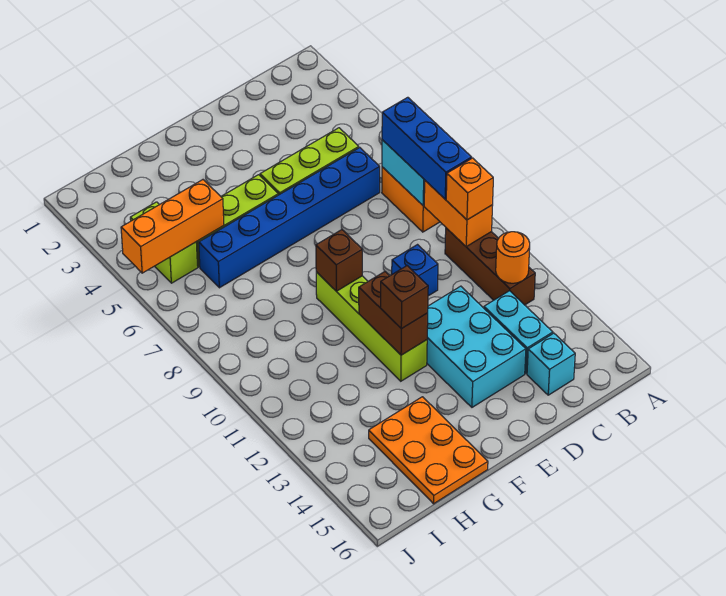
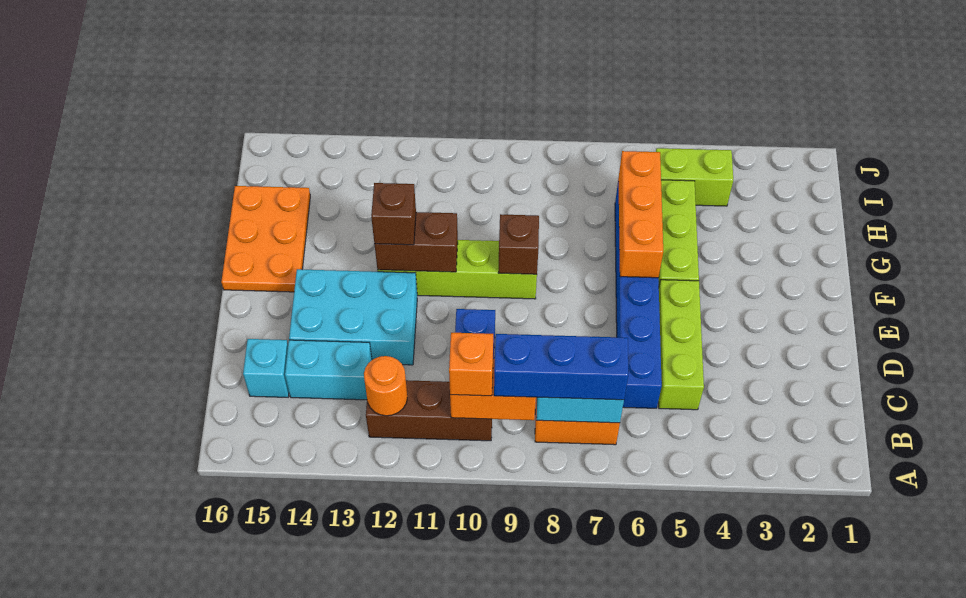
orange 2x3 plate [369,397,488,504] -> orange 2x3 plate turned to [221,186,310,292]
orange 1x3 brick [121,180,224,273] -> orange 1x3 brick moved to [618,151,663,278]

